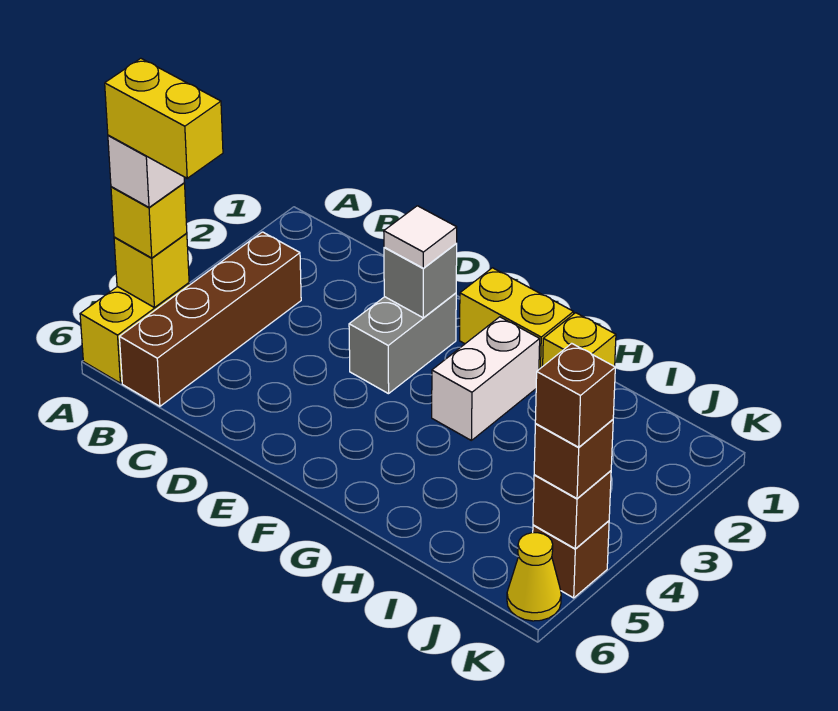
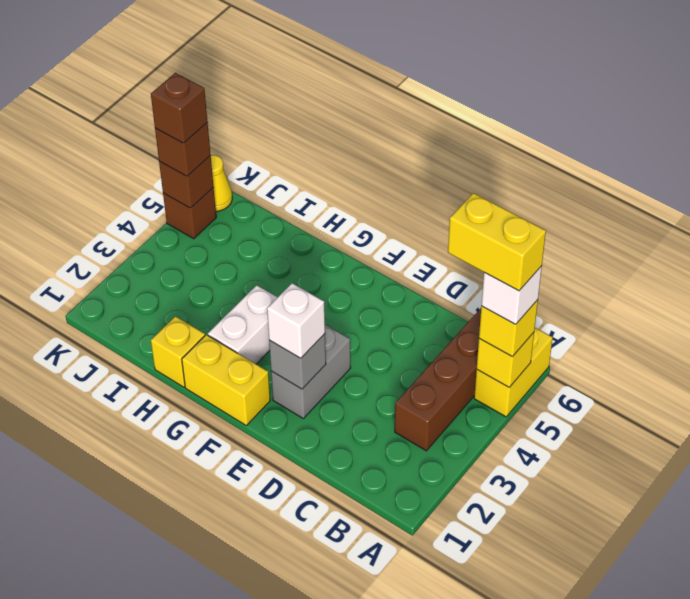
white 1x1 tile [384,206,457,268] -> white 1x1 brick [267,283,325,358]

